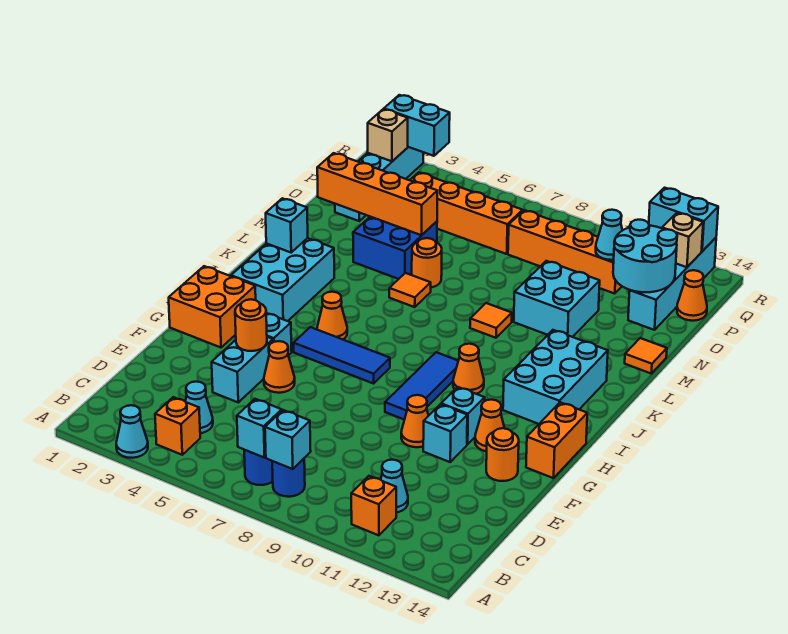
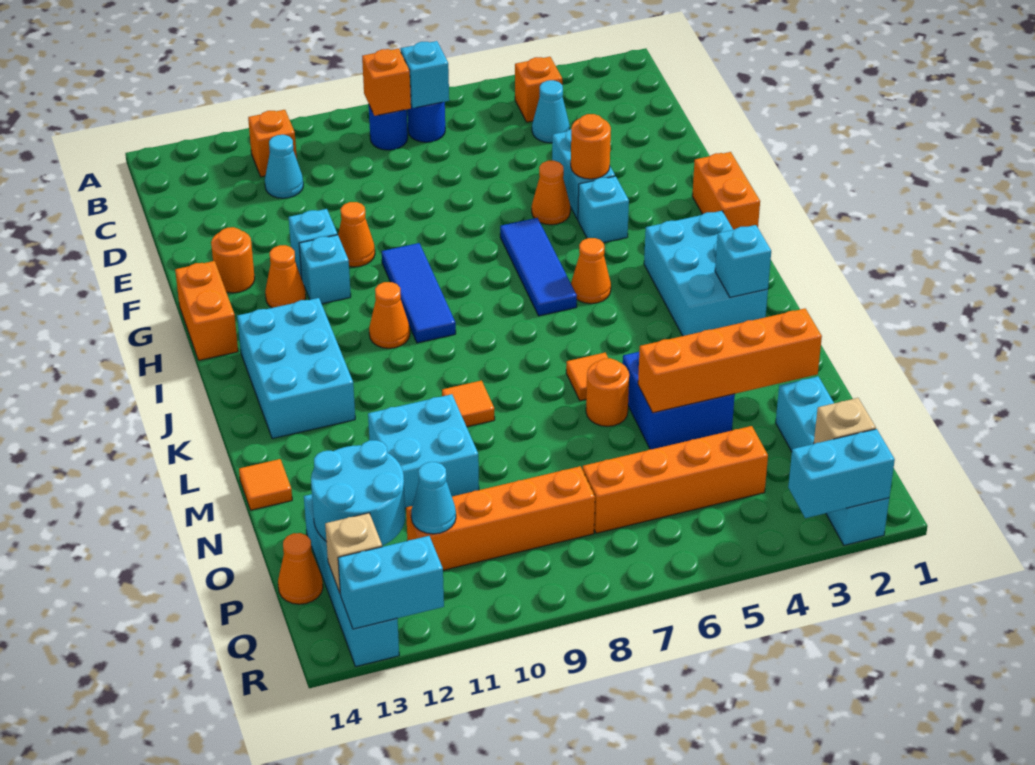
cyan 1x1 cone [116,405,148,458] -> none
cyan 1x1 brick [265,410,311,469] -> orange 1x1 brick [362,49,411,116]
orange 2x2 brick [169,266,256,347] -> orange 1x2 brick [692,152,760,230]
blue 1x3 tile [293,327,390,384] -> blue 1x3 tile turned to [500,218,577,316]

